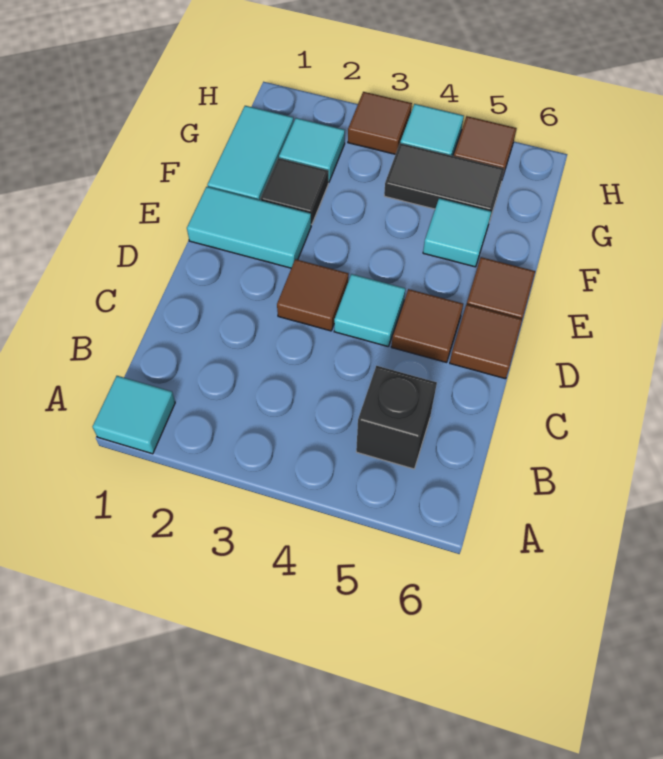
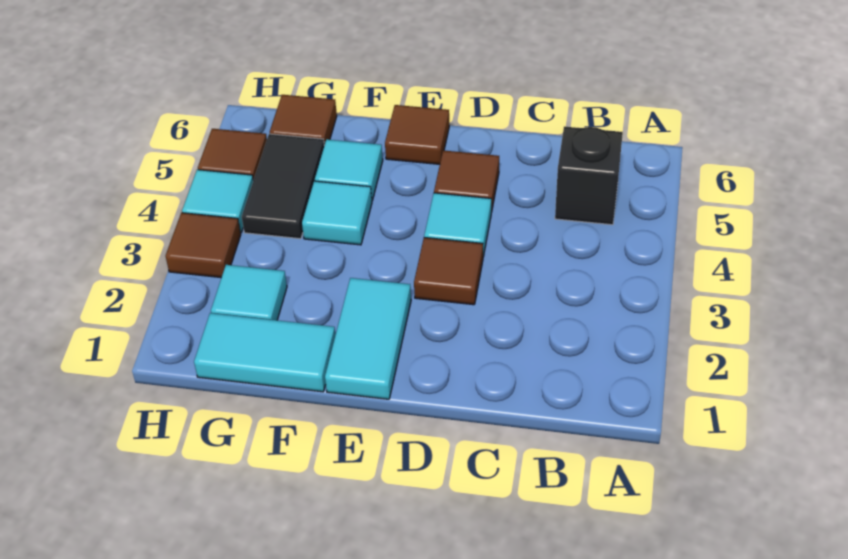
cyan 1x1 tile [92,376,175,454] -> cyan 1x1 tile moved to [302,181,372,245]
brown 1x1 tile [450,304,522,379] -> brown 1x1 tile moved to [270,95,337,145]
black 1x1 tile [260,158,328,225] -> none

